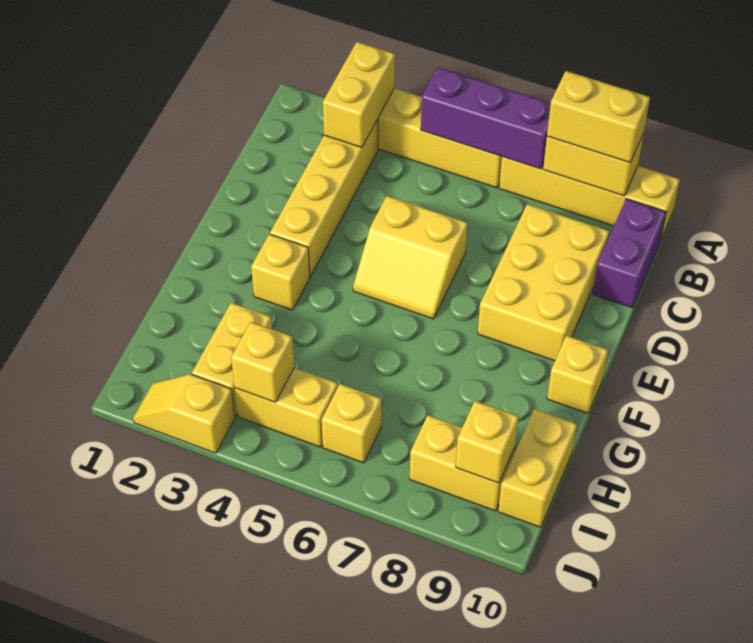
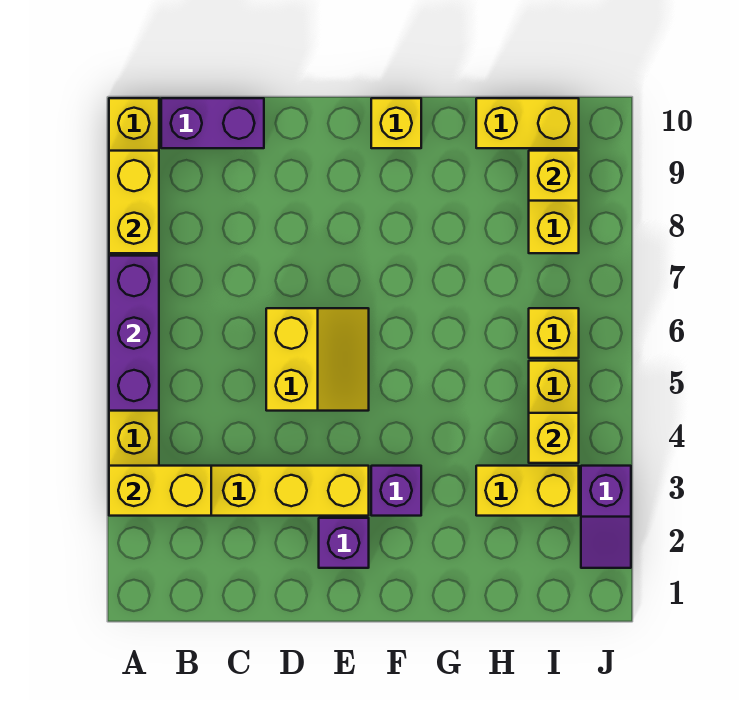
yellow 1x2 brick [547,71,650,163] -> none
yellow 2x3 brick [478,204,609,361] -> none
none -> purple 1x1 brick [319,518,369,568]
yellow 1x1 brick [251,234,310,310] -> purple 1x1 brick [371,466,421,516]
yellow 1x2 slope [133,374,235,453] -> purple 1x2 slope [581,466,631,568]

